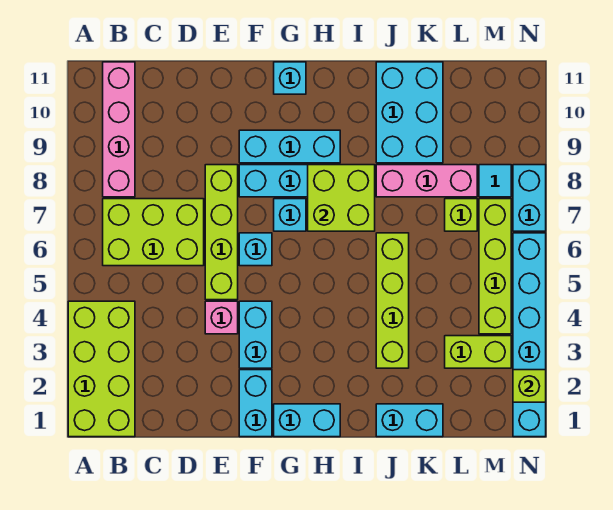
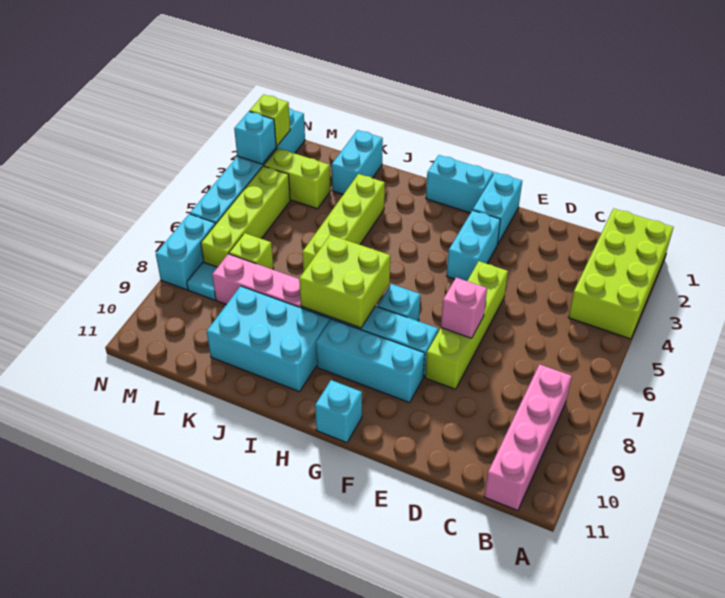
lime 2x3 brick [103,199,204,266] -> none
pink 1x1 brick [205,301,238,334] -> pink 1x1 brick moved to [441,278,487,338]
cyan 1x1 brick [239,233,272,266] -> cyan 1x1 brick moved to [234,112,276,164]
cyan 1x2 brick [376,404,443,437] -> cyan 1x2 brick turned to [332,130,383,194]
cyan 2x3 brick [376,62,443,163] -> cyan 2x3 brick turned to [207,286,329,392]

